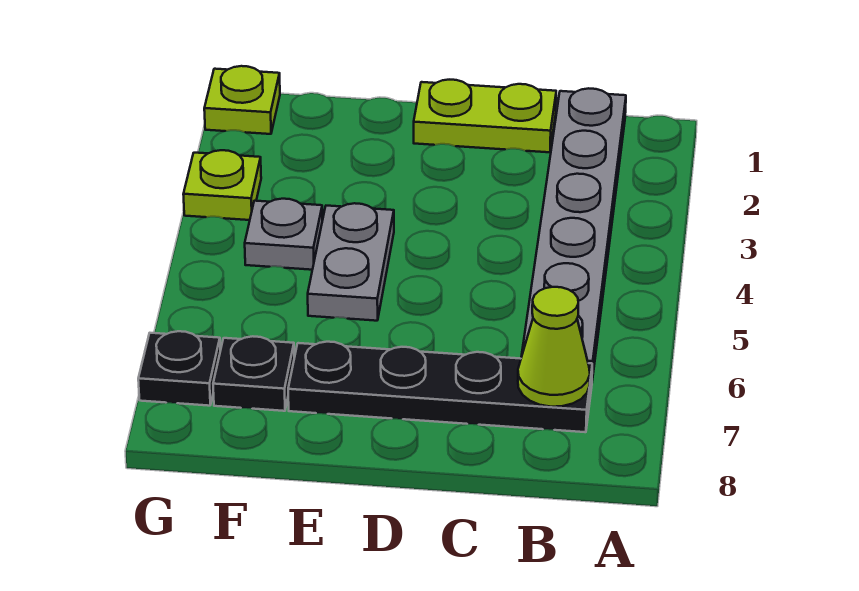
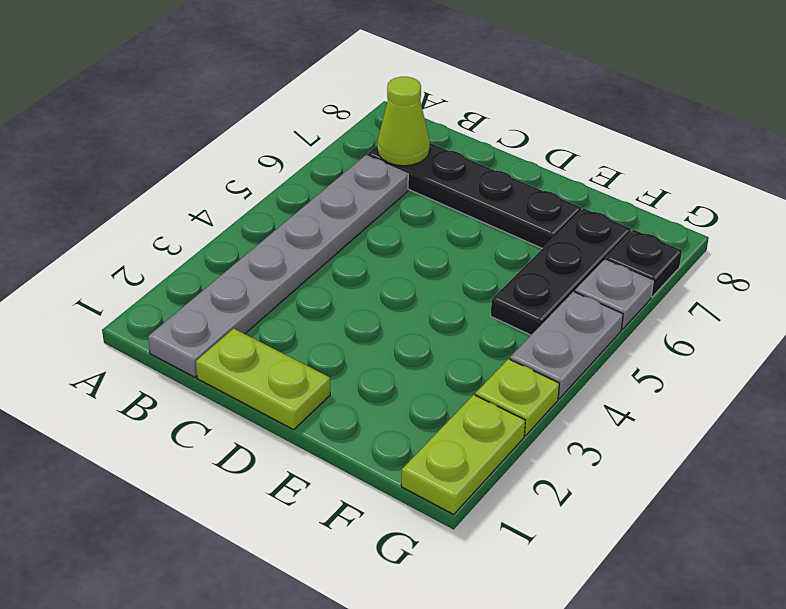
grey 1x2 plate [308,203,394,321] -> grey 1x2 plate moved to [510,292,623,399]
grey 1x1 plate [245,199,323,270] -> grey 1x1 plate moved to [575,260,653,330]
black 1x1 plate [213,336,294,411] -> black 1x3 plate [491,208,631,335]
lime 1x1 plate [204,66,280,134] -> lime 1x2 plate [401,395,525,515]

